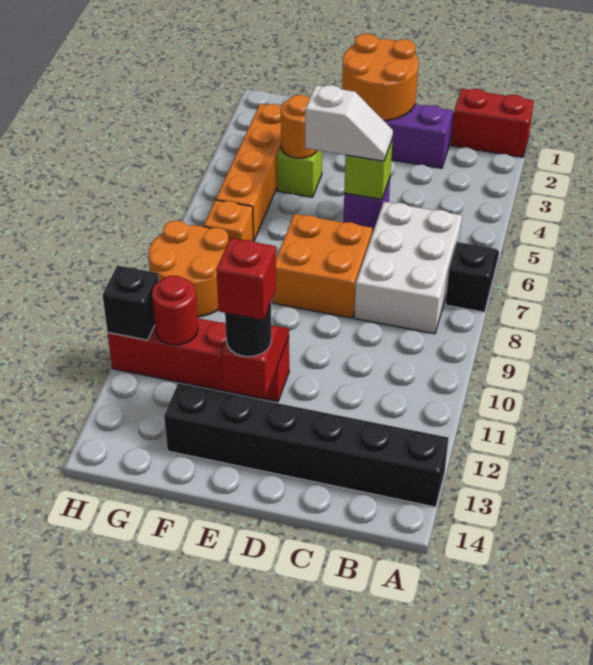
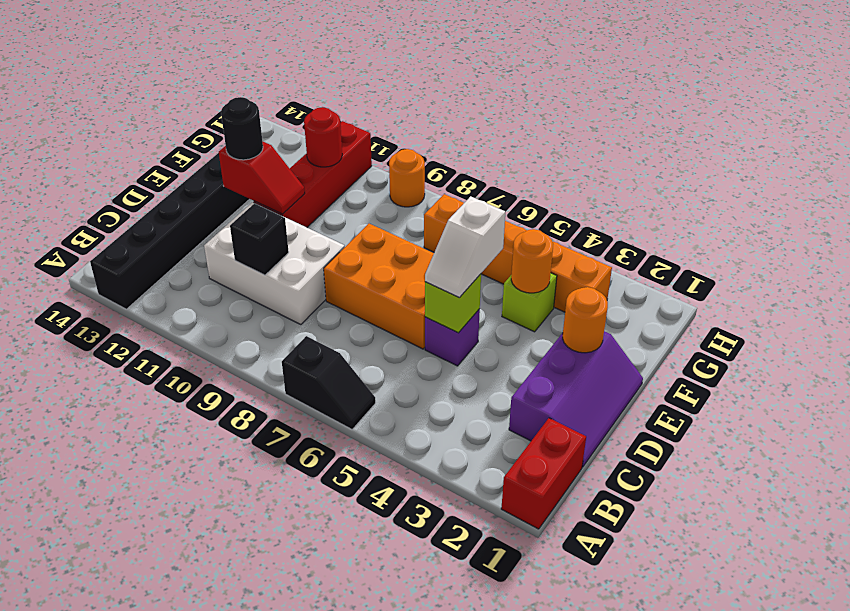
white 2x3 brick [354,202,462,334] -> white 2x3 brick moved to [204,202,345,325]
orange 2x2 round brick [342,34,418,121] -> orange 1x1 round brick [563,287,608,353]
orange 2x2 brick [273,214,373,318] -> orange 2x3 brick [324,224,434,349]
red 1x1 brick [216,238,276,320] -> none
orange 2x2 round brick [148,221,228,317] -> orange 1x1 round brick [389,149,425,207]
black 1x1 brick [102,265,159,340] -> black 1x1 brick moved to [230,204,289,275]

